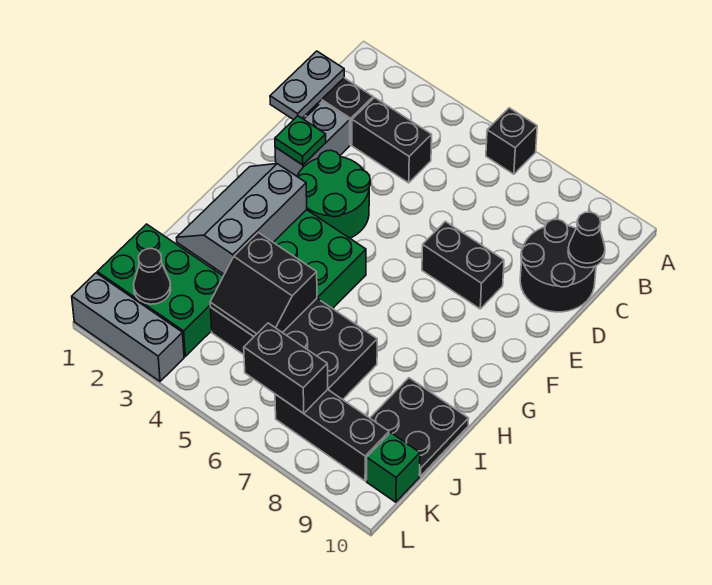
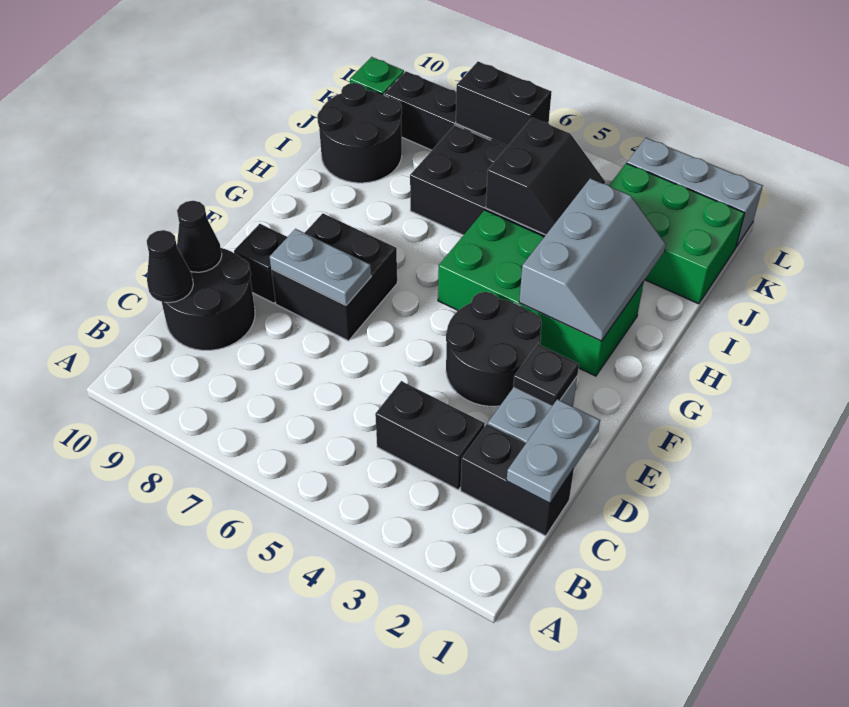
black 1x1 brick [486,108,537,174] -> black 1x1 brick moved to [234,224,287,303]
green 1x1 plate [275,116,326,165] -> black 1x1 plate [513,344,579,406]
green 2x2 round brick [297,150,370,238] -> black 2x2 round brick [446,292,542,406]
black 1x2 brick [422,221,504,309] -> black 2x2 brick [271,213,397,341]
none -> grey 1x2 plate [270,229,371,305]
black 2x2 slope [210,233,317,336] -> black 2x2 slope turned to [486,118,605,235]
black 2x2 plate [370,378,469,476] -> black 2x2 round brick [317,83,402,183]
black 1x1 cone [134,249,171,304] -> black 1x1 cone moved to [177,201,222,272]

